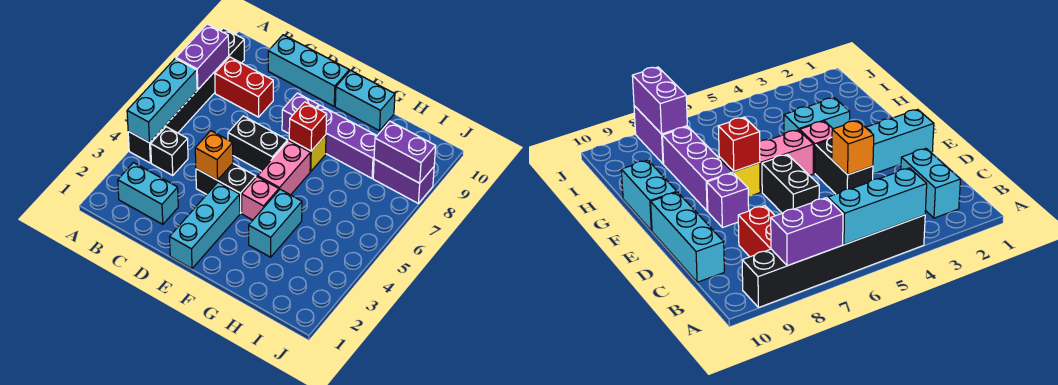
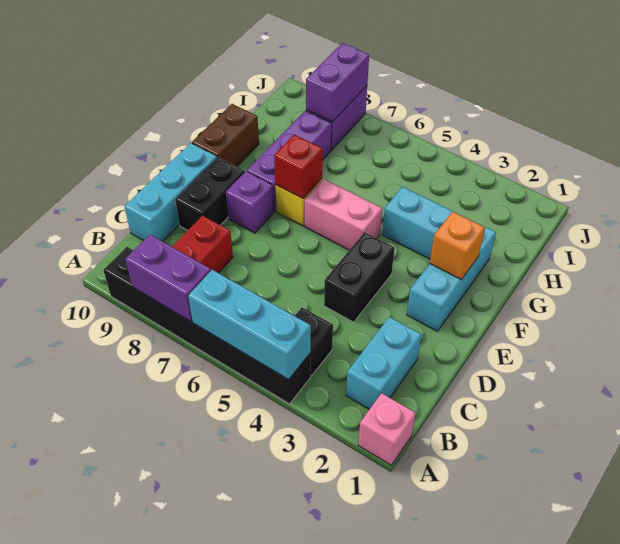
orange 1x1 brick [195,131,233,180] -> orange 1x1 brick moved to [430,212,485,279]
black 1x2 brick [228,116,288,171] -> black 1x2 brick moved to [175,157,245,230]
cyan 1x3 brick [170,182,240,269] -> cyan 1x3 brick turned to [407,217,496,331]
pink 1x1 brick [242,177,279,220] -> pink 1x1 brick moved to [358,393,416,465]
cyan 1x2 brick [335,70,395,131] -> brown 1x2 brick [192,104,259,166]

